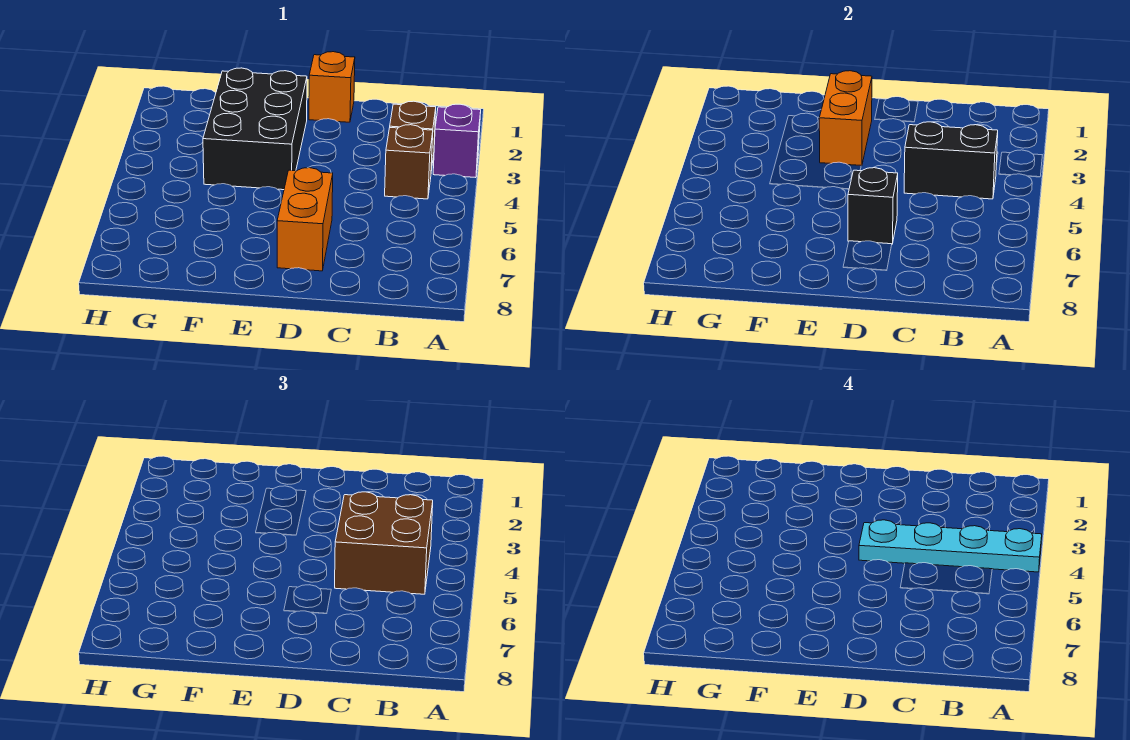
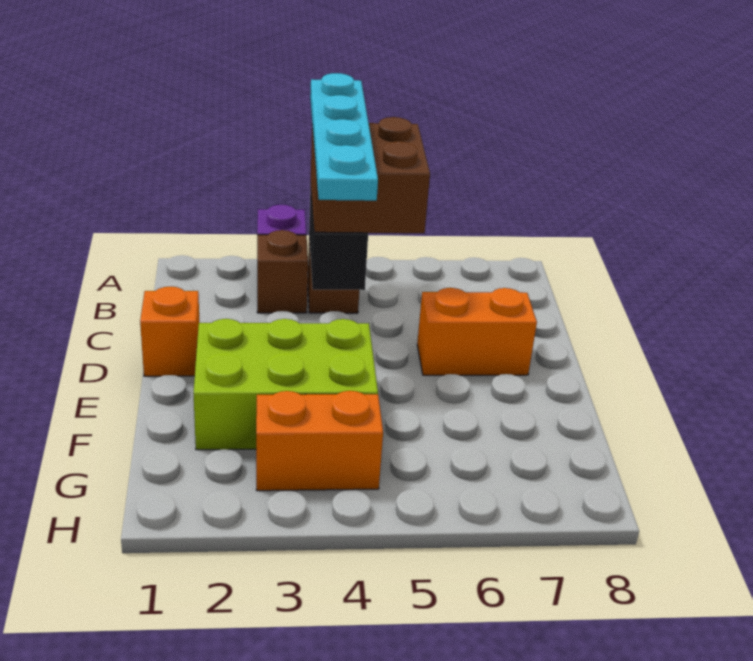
black 1x1 brick [848,168,898,244] -> none
black 2x3 brick [203,68,307,190] -> lime 2x3 brick [193,319,378,450]
orange 1x2 brick [819,71,872,166] -> orange 1x2 brick moved to [256,391,383,491]

